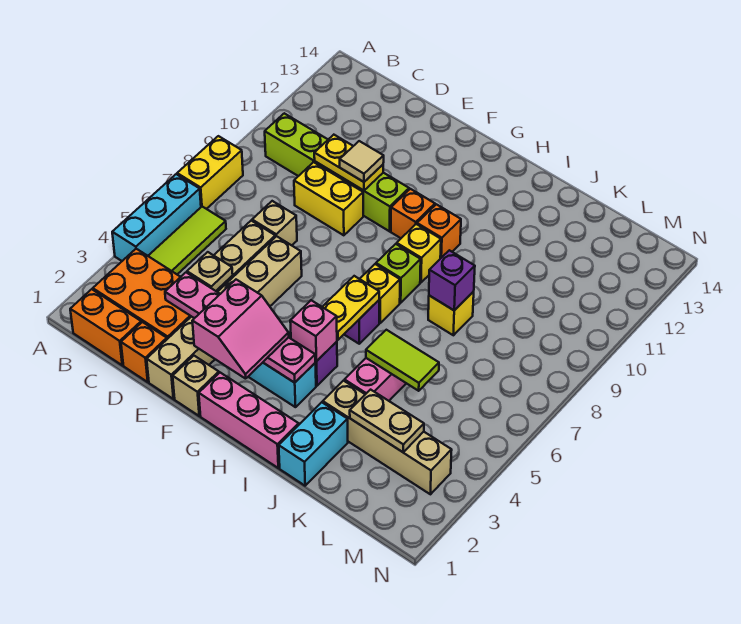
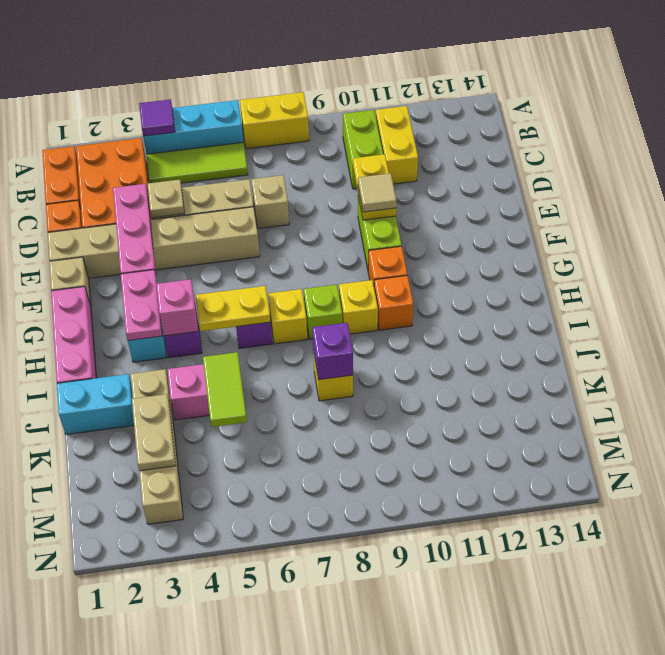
none -> purple 1x1 tile [139,99,175,136]
yellow 1x2 brick [294,162,363,235] -> yellow 1x2 brick moved to [376,106,418,184]
pink 2x2 slope [192,280,289,379] -> none

